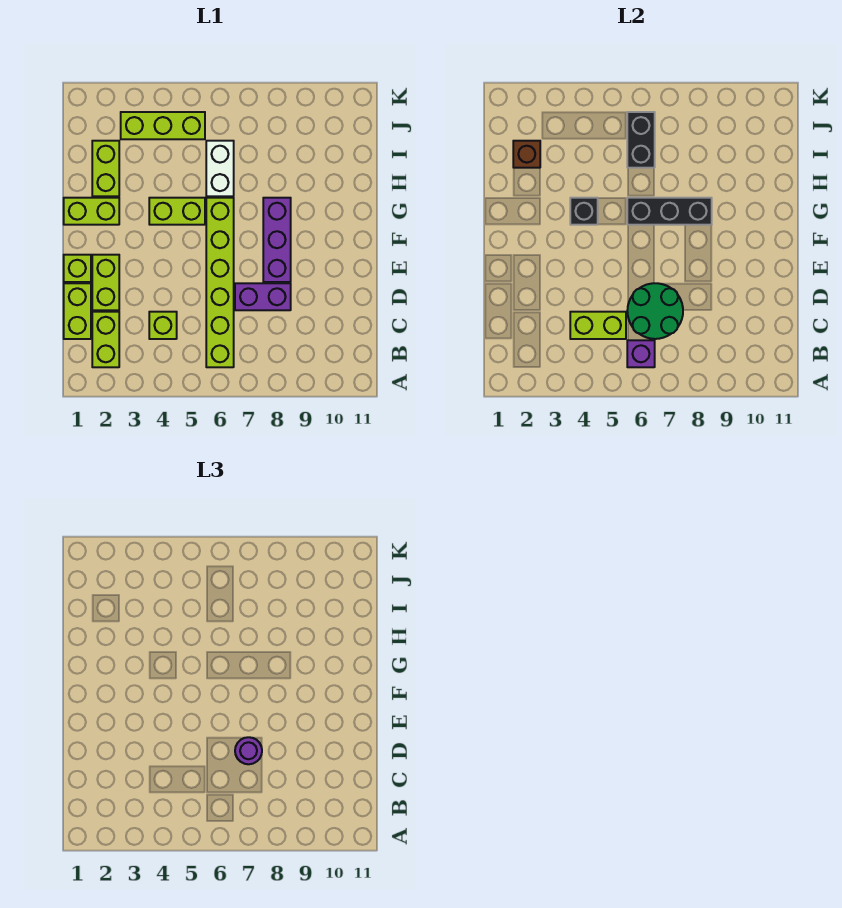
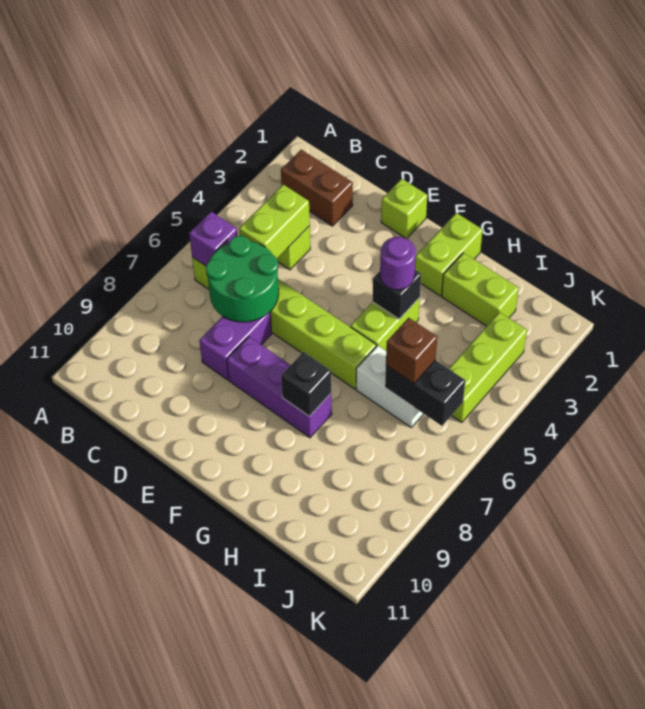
lime 1x2 brick [92,312,119,367] -> brown 1x2 brick [281,150,353,226]
lime 1x2 brick [64,283,91,339] -> none
lime 1x2 brick [92,255,119,310] -> none
purple 1x1 round brick [235,737,262,764] -> purple 1x1 round brick moved to [380,237,416,290]
black 1x3 brick [627,198,712,225] -> black 1x1 brick [281,352,331,416]
brown 1x1 brick [513,141,540,168] -> brown 1x1 brick moved to [386,318,437,384]

